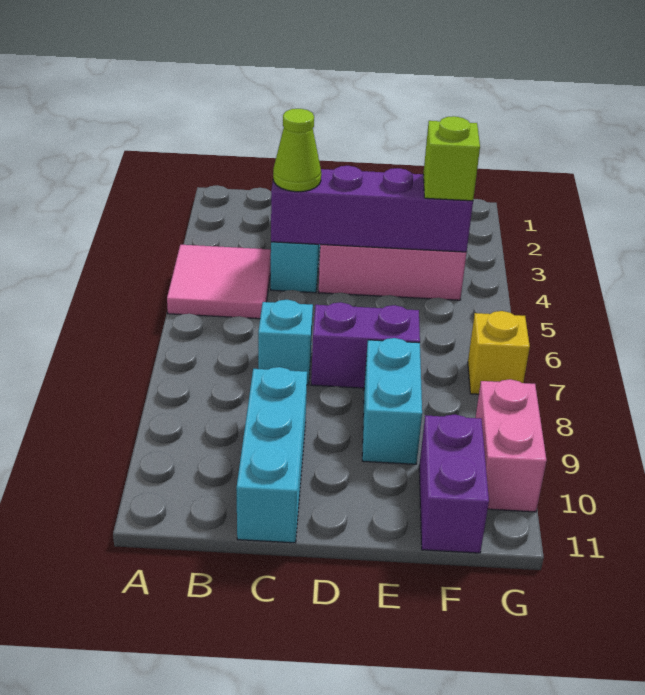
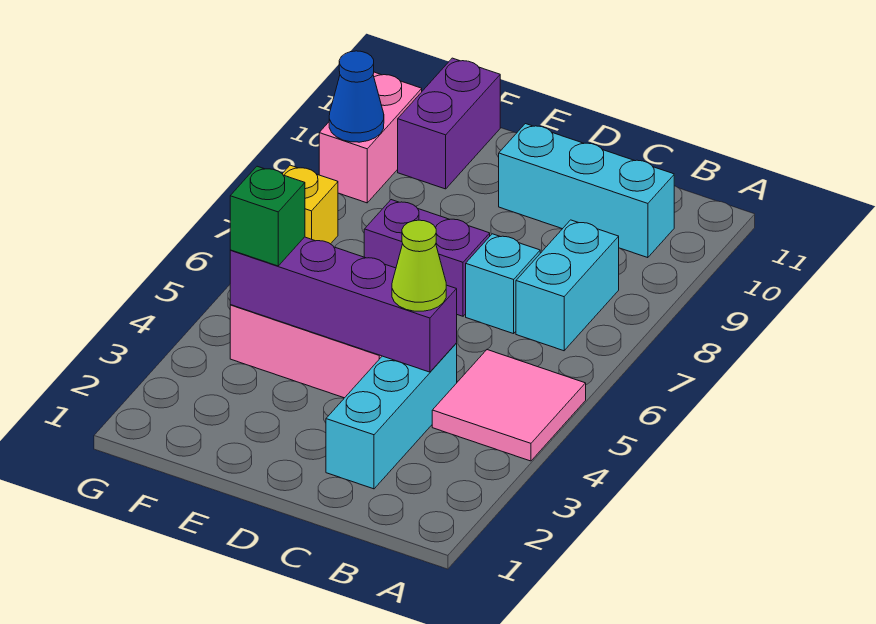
cyan 1x3 brick [236,367,307,543] -> cyan 1x3 brick turned to [499,124,674,258]
cyan 1x2 brick [362,338,422,464] -> cyan 1x2 brick moved to [516,220,619,351]
lime 1x1 brick [423,116,480,201] -> green 1x1 brick [230,166,305,266]
none -> blue 1x1 cone [329,51,384,142]

